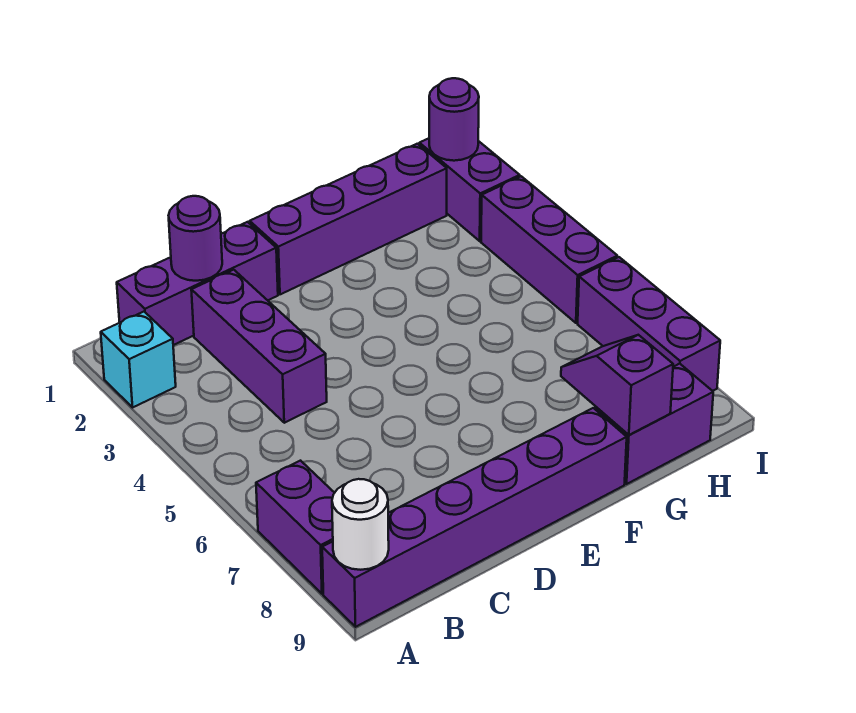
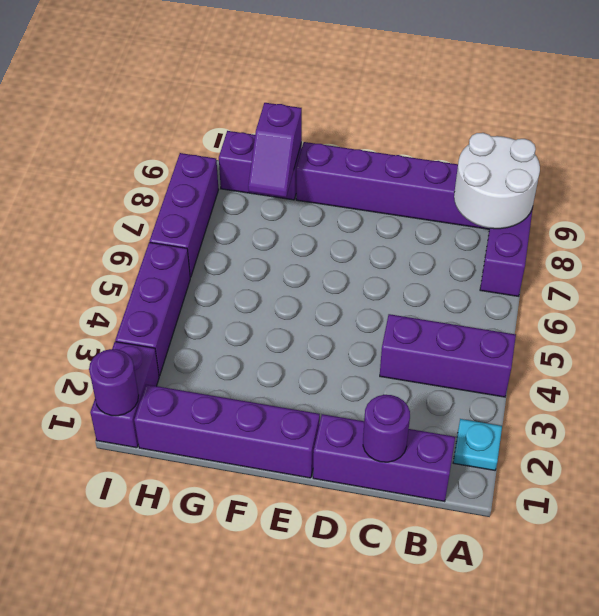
cyan 1x1 brick [101,312,176,407] -> cyan 1x1 plate [453,419,502,470]
white 1x1 round brick [332,479,389,570] -> white 2x2 round brick [454,133,540,229]
purple 1x3 brick [191,270,327,423] -> purple 1x3 brick turned to [380,314,516,397]

